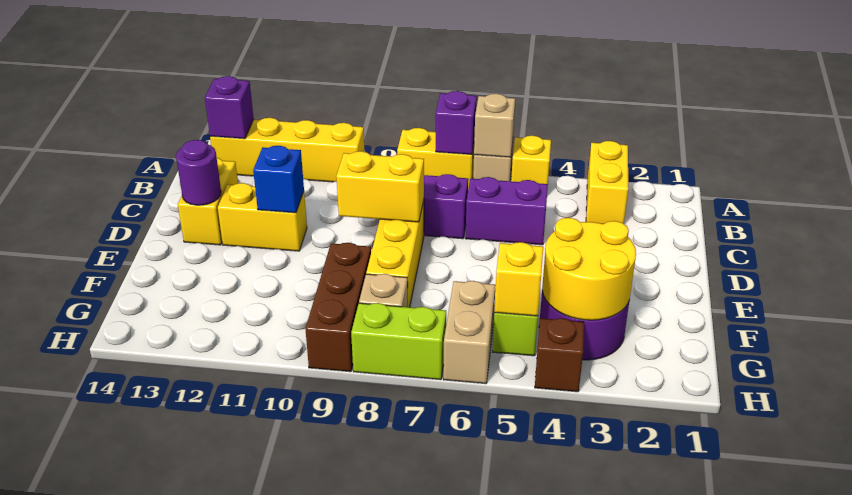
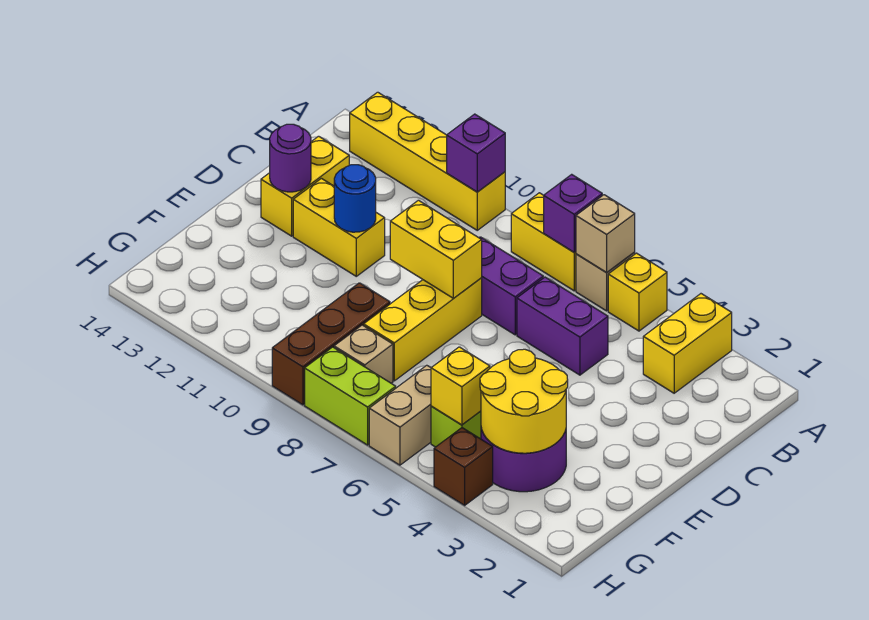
purple 1x1 brick [205,76,254,139] -> purple 1x1 brick moved to [447,114,505,192]
blue 1x1 brick [253,146,304,213] -> blue 1x1 round brick [334,165,376,232]

